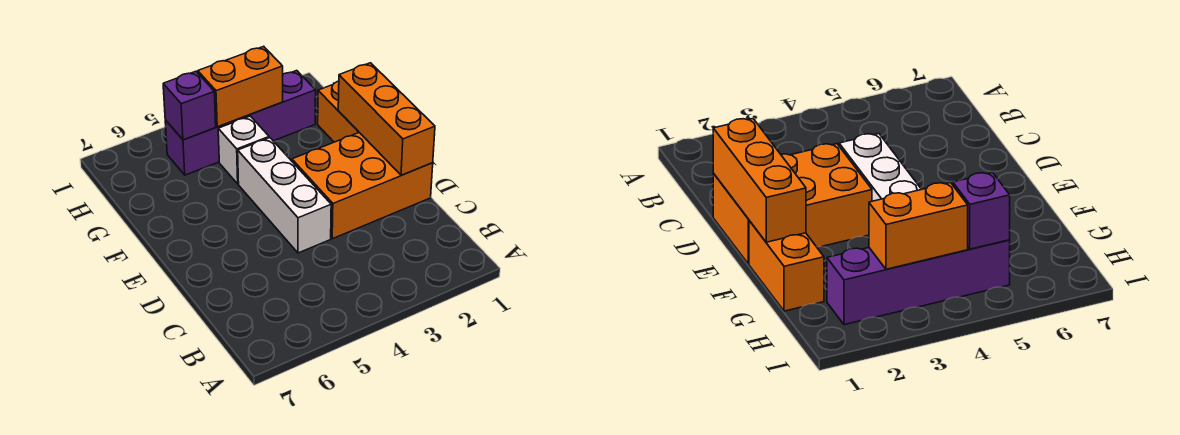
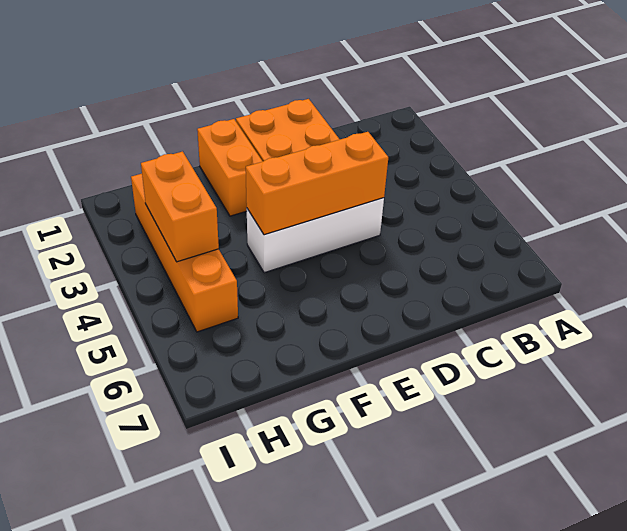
orange 1x3 brick [338,63,435,175] -> orange 1x3 brick moved to [246,132,388,235]
orange 1x2 brick [318,81,359,142] -> orange 1x2 brick turned to [197,119,263,216]
white 1x1 brick [218,116,269,184] -> none
purple 1x4 brick [165,71,316,175] -> orange 1x4 brick [131,174,238,332]
purple 1x1 brick [163,71,216,140] -> none

